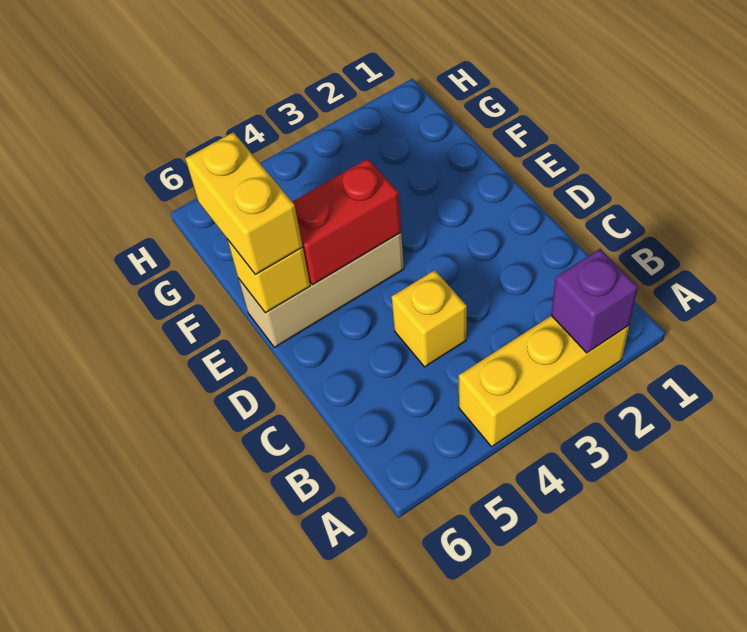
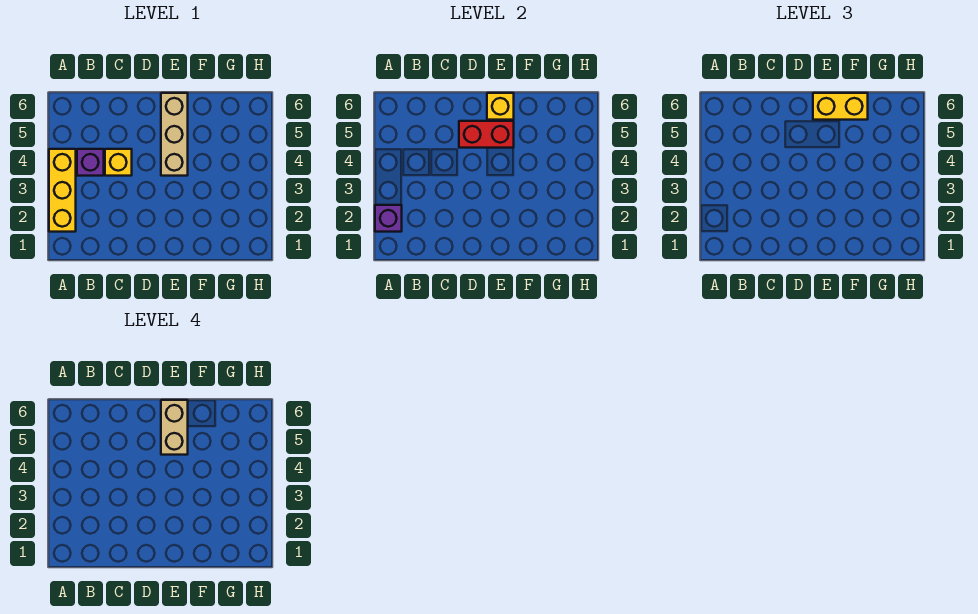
none -> purple 1x1 brick [77,149,104,176]
red 1x2 brick [292,159,401,285] -> red 1x2 brick turned to [459,121,514,148]
none -> tan 1x2 brick [161,400,188,455]

